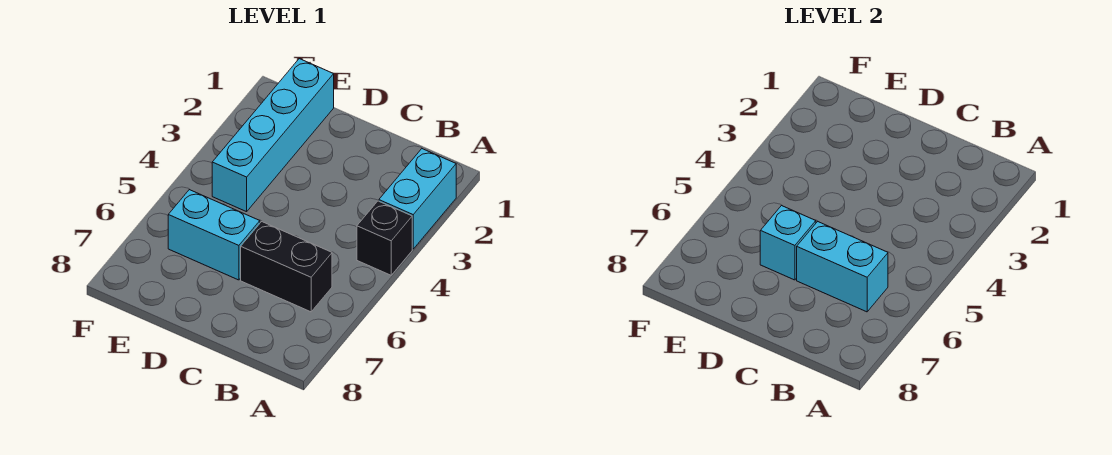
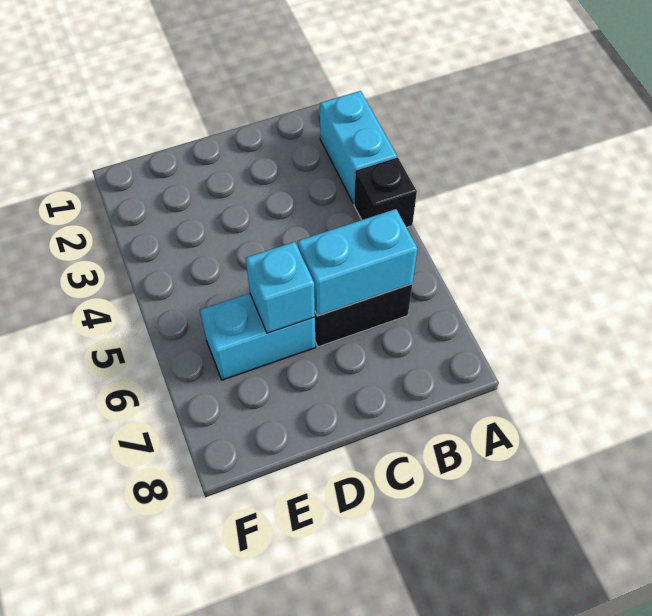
cyan 1x4 brick [212,59,334,212] -> none

